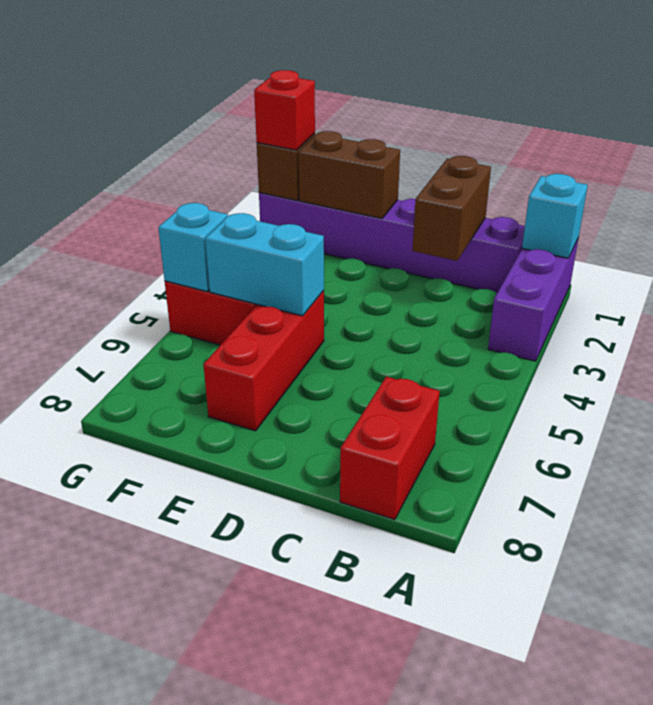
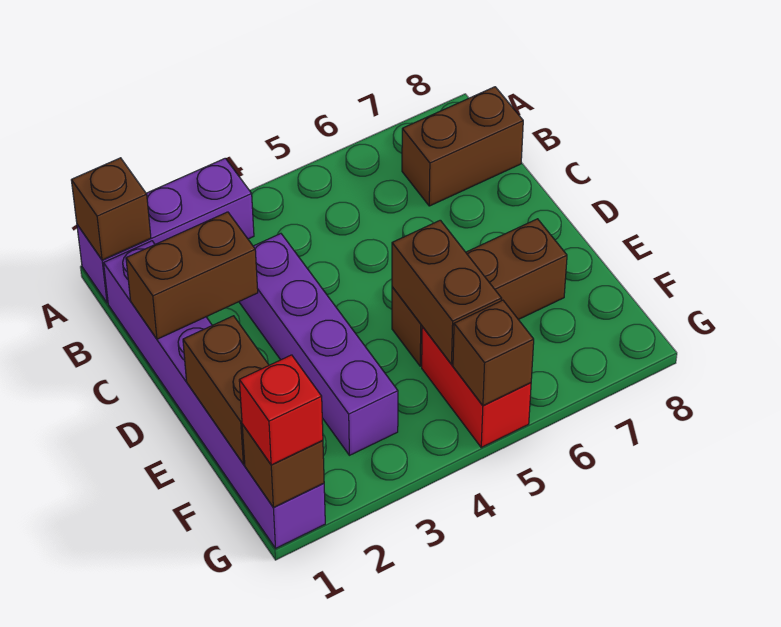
cyan 1x1 brick [522,174,588,258] -> brown 1x1 brick [71,158,151,260]
red 1x2 brick [340,377,440,520] -> brown 1x2 brick [402,87,523,206]
none -> purple 1x4 brick [239,234,398,455]
red 1x3 brick [204,291,324,431] -> brown 1x3 brick [392,219,567,366]
cyan 1x2 brick [205,213,324,316] -> brown 1x2 brick [392,220,502,364]
cyan 1x1 brick [158,203,228,292] -> brown 1x1 brick [453,300,534,406]

